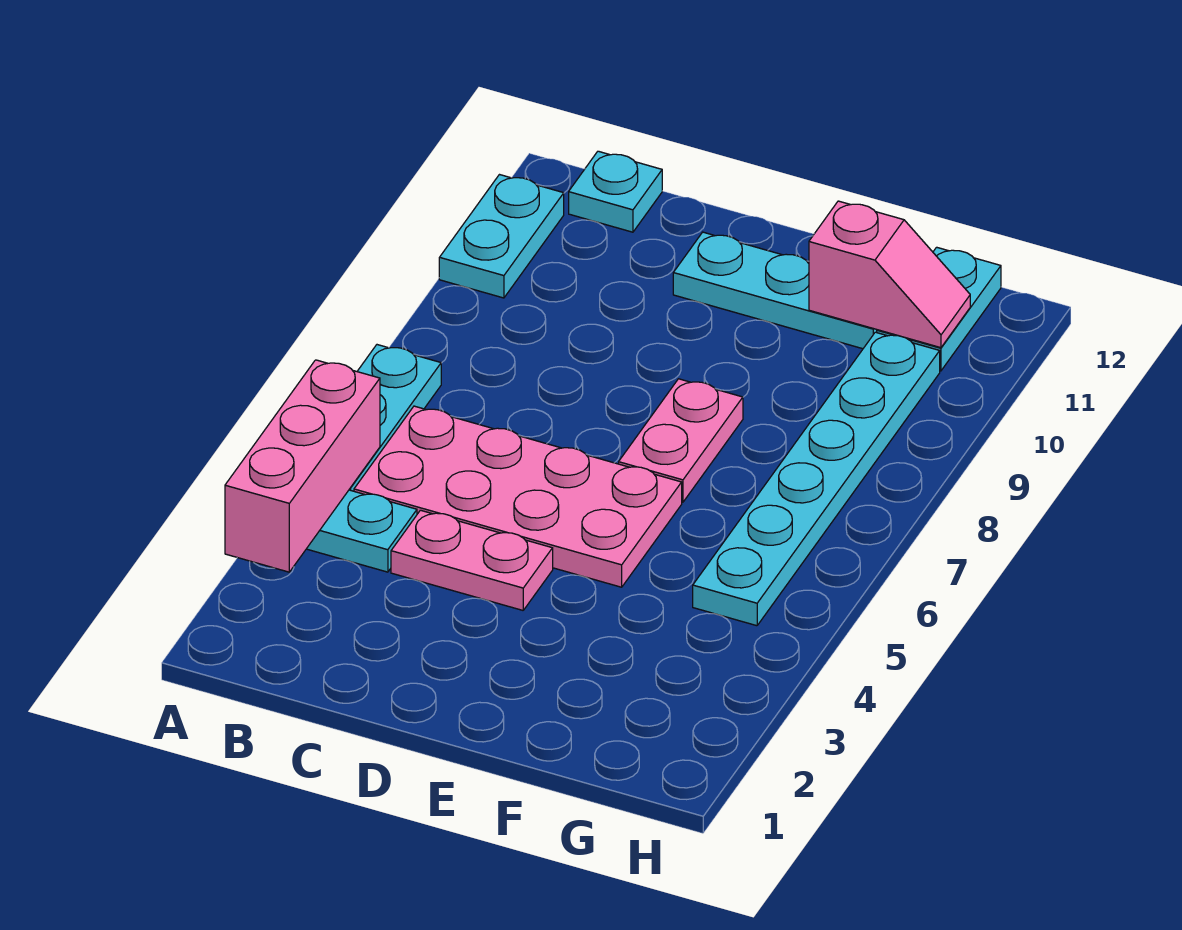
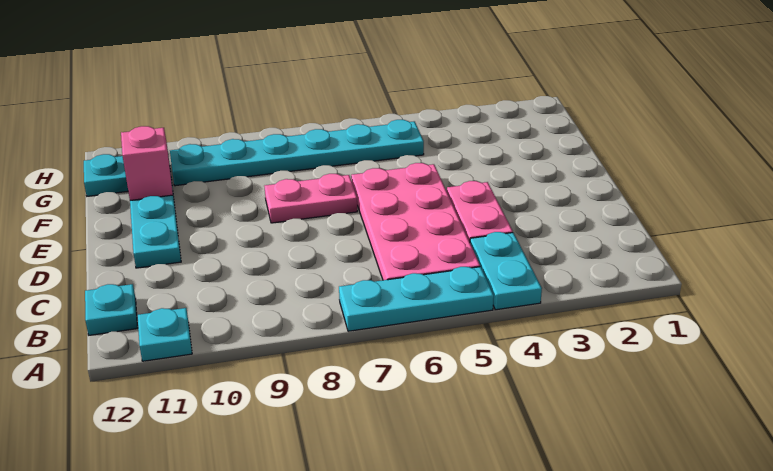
pink 1x3 brick [225,360,380,572] -> none
cyan 1x2 plate [439,175,564,298] -> cyan 1x1 plate [138,308,192,361]

